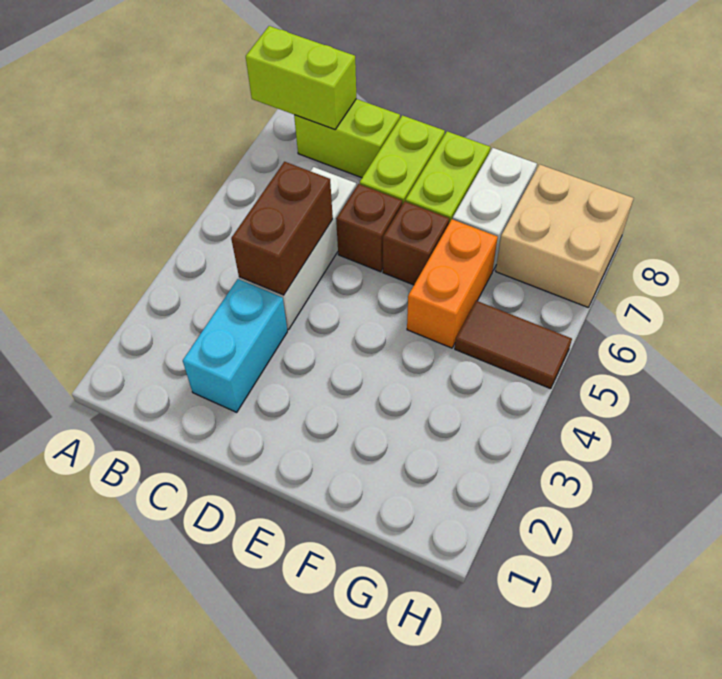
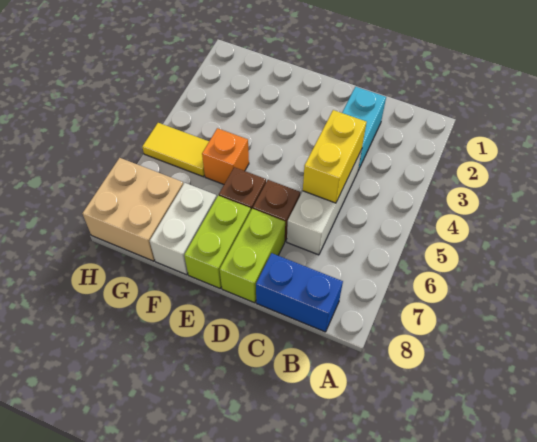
lime 1x2 brick [246,26,356,130] -> none
lime 1x2 brick [294,99,400,178] -> blue 1x2 brick [256,253,343,332]
brown 1x2 brick [231,162,333,295] -> yellow 1x2 brick [303,110,367,203]
orange 1x2 brick [407,219,498,348] -> orange 1x1 brick [202,128,249,184]
brown 1x2 tile [455,301,572,389] -> yellow 1x2 tile [142,123,209,177]

